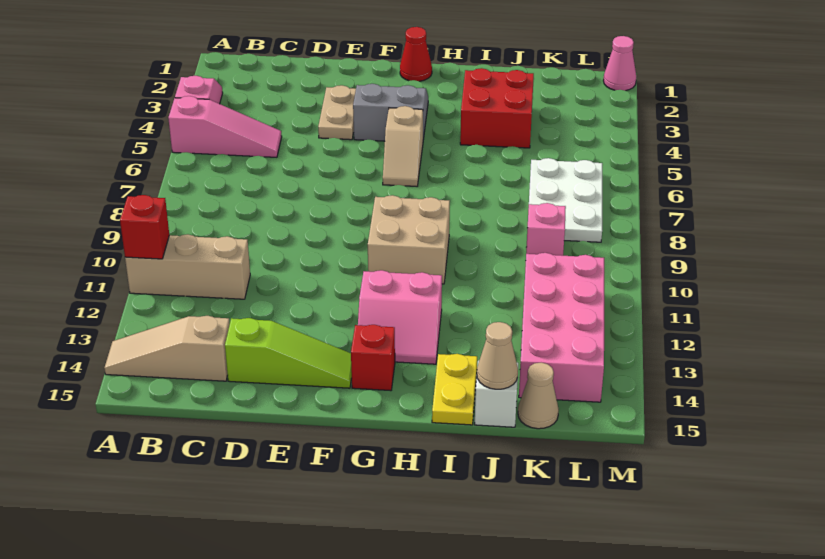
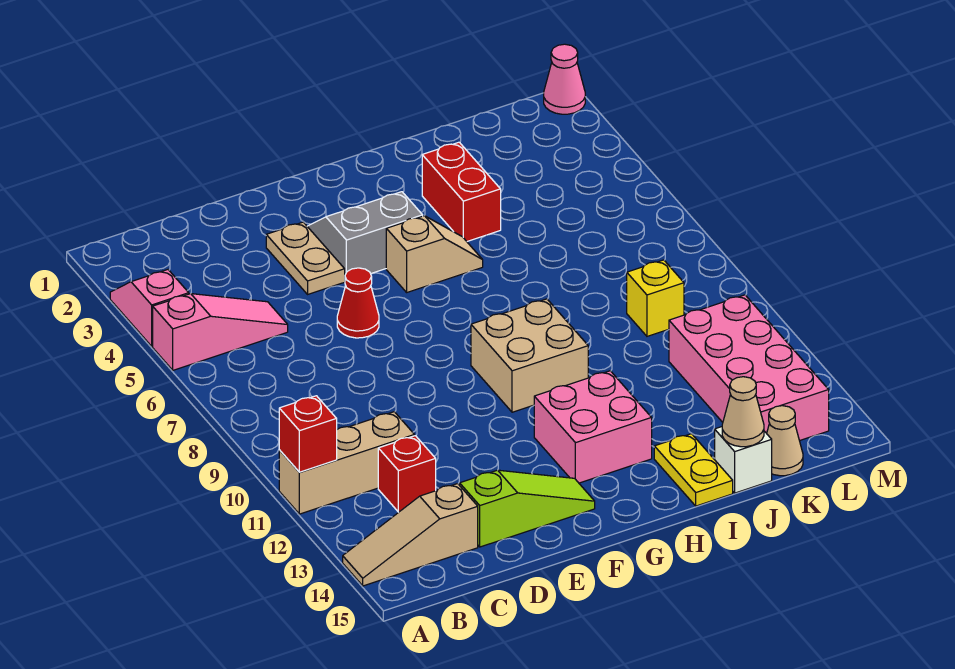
red 1x1 cone [400,27,432,81] -> red 1x1 cone moved to [337,268,379,338]
tan 1x2 slope [383,106,423,186] -> tan 1x2 slope turned to [386,216,483,292]
pink 2x2 slope [358,270,442,364] -> pink 2x2 brick [534,371,652,483]
red 1x1 brick [351,325,395,391] -> red 1x1 brick moved to [378,436,436,512]
red 2x2 brick [460,68,534,148] -> red 1x2 brick [422,142,501,241]
white 2x3 plate [529,158,602,242] -> none
pink 1x1 brick [526,203,566,256] -> yellow 1x1 brick [627,260,684,336]

